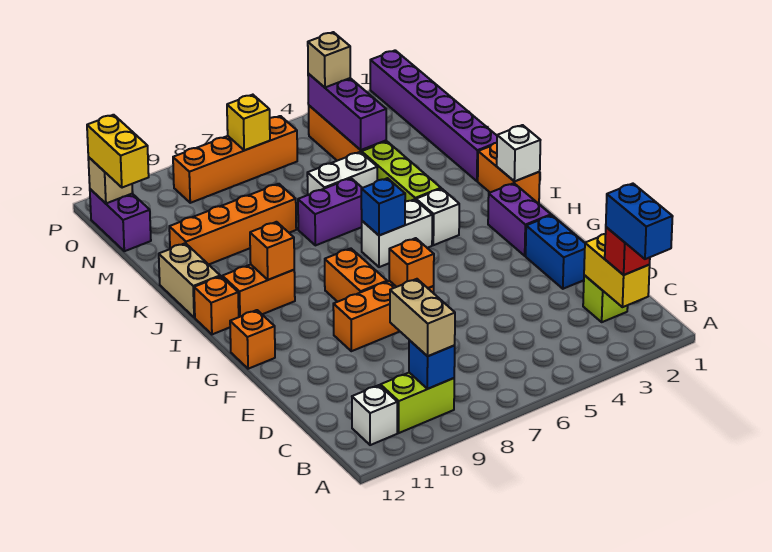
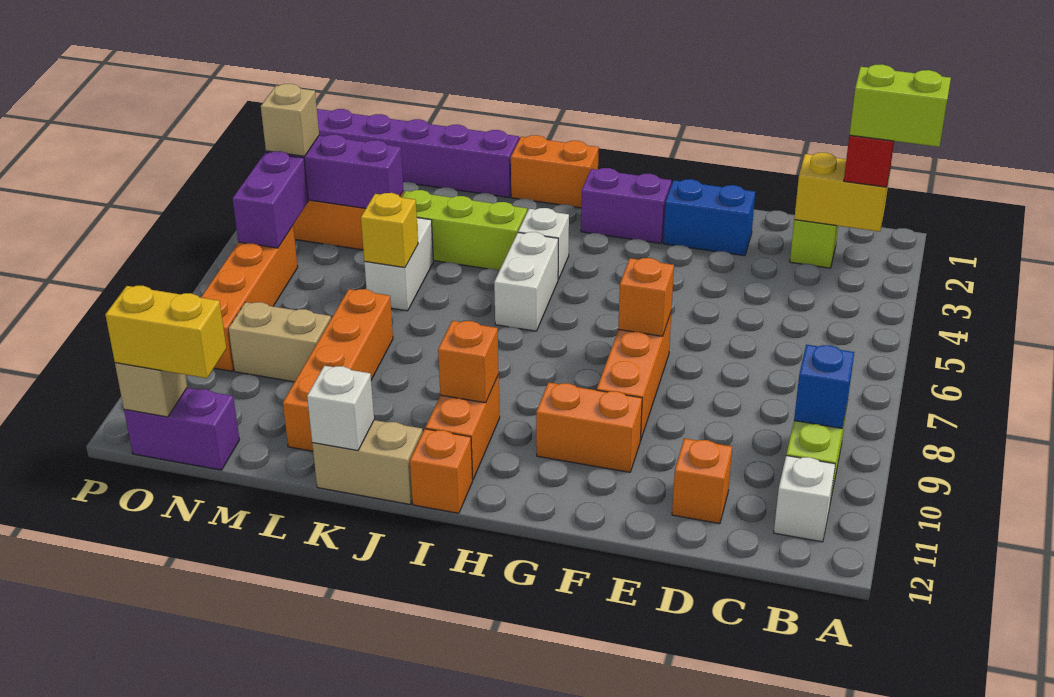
blue 1x2 brick [606,184,673,259] -> lime 1x2 brick [849,64,951,147]
tan 1x2 brick [390,279,455,356] -> tan 1x2 brick moved to [228,302,331,382]
orange 1x2 brick [325,248,387,302] -> orange 1x2 brick moved to [536,382,642,472]
orange 1x1 brick [230,310,275,369] -> orange 1x1 brick moved to [672,438,732,524]
white 1x1 brick [497,125,540,181] -> white 1x1 brick moved to [307,366,374,451]
blue 1x1 brick [361,178,405,235] -> none
purple 1x2 brick [298,178,362,245] -> purple 1x2 brick moved to [233,151,308,248]
yellow 1x1 brick [227,95,270,150] -> yellow 1x1 brick moved to [361,193,418,268]

